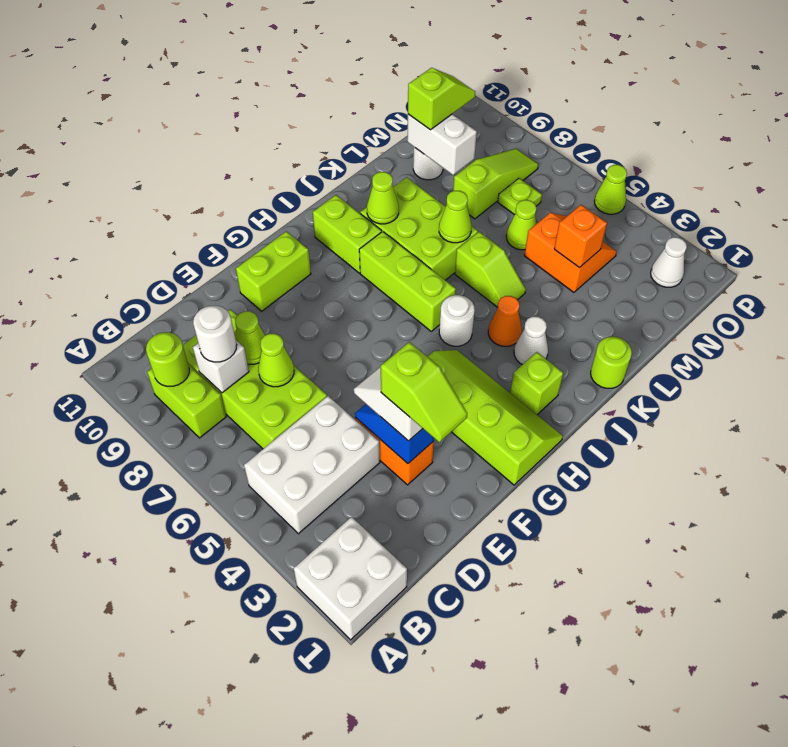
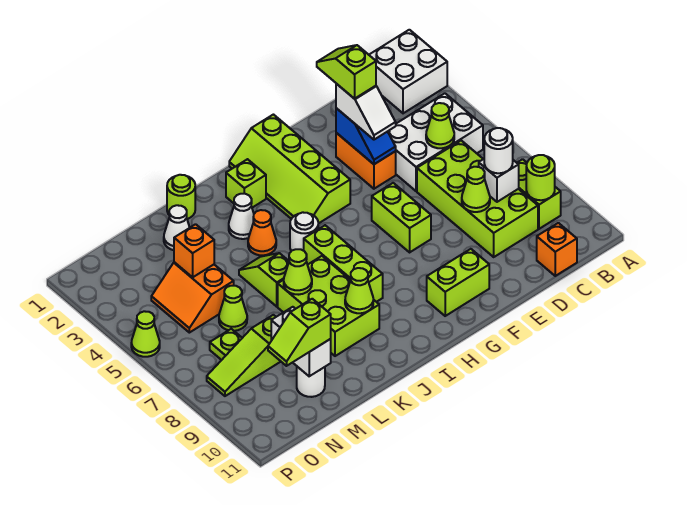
none -> orange 1x1 brick [537,223,577,276]
lime 1x1 cone [258,334,294,387] -> lime 1x1 cone moved to [426,103,454,148]
lime 1x2 brick [313,195,382,273] -> lime 1x2 brick moved to [372,183,431,252]
white 1x1 cone [651,237,687,287] -> white 1x1 cone moved to [164,205,190,250]

